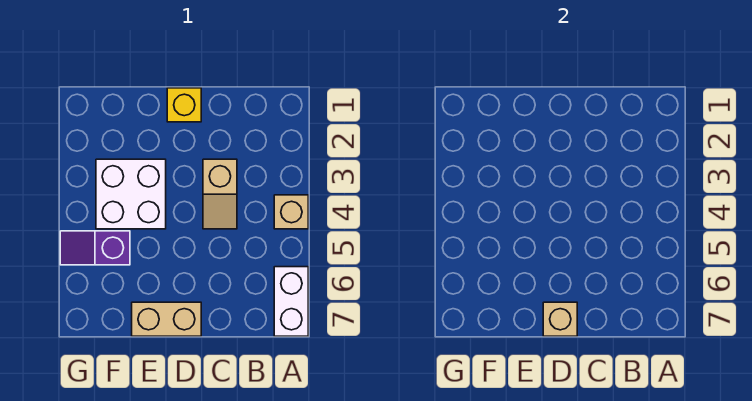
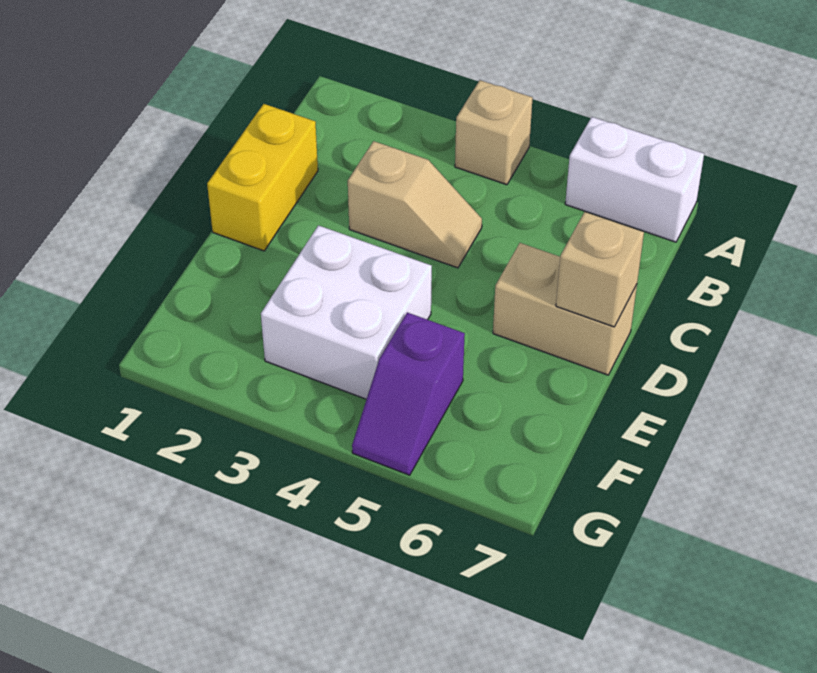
yellow 1x1 brick [167,88,201,122] -> yellow 1x2 brick [207,104,318,251]
tan 1x2 brick [132,302,201,336] -> tan 1x2 brick turned to [493,243,637,375]

